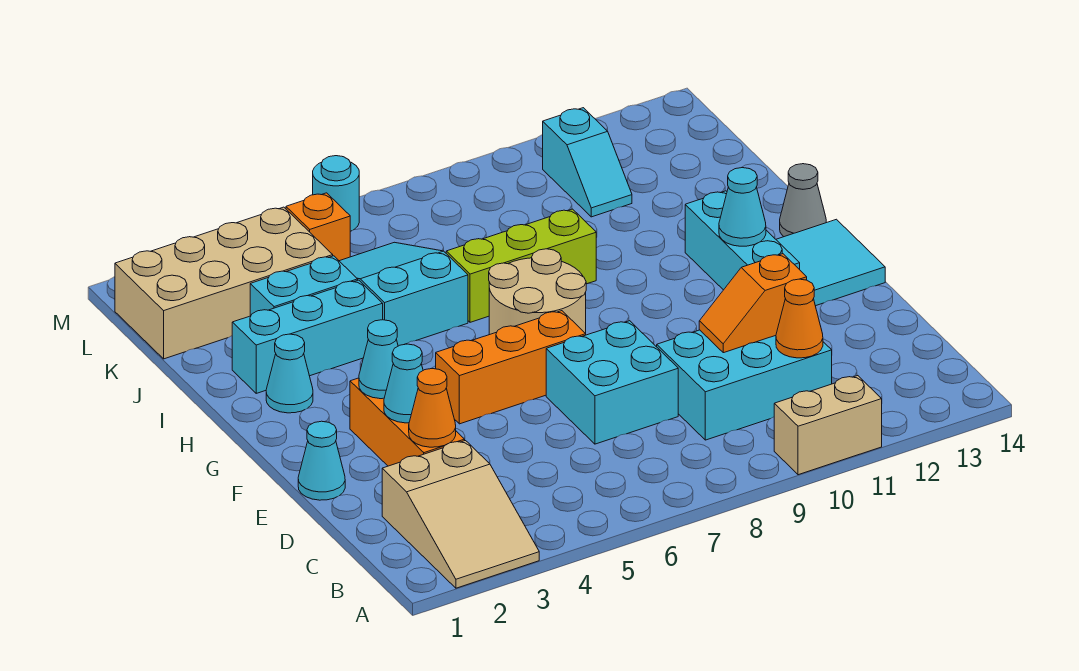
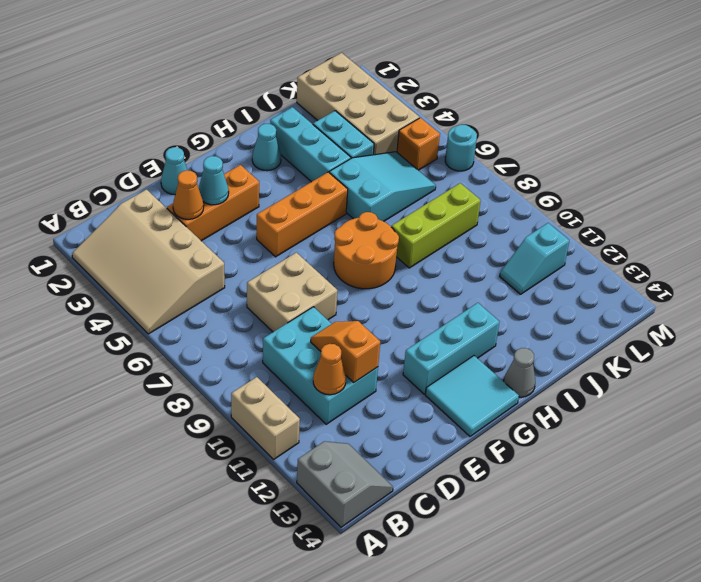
tan 2x3 slope [382,441,539,588] -> tan 3x4 slope [72,190,225,334]
none -> grey 2x2 slope [297,441,393,527]
cyan 2x2 brick [546,321,678,444] -> tan 2x2 brick [247,252,338,332]
cyan 1x1 cone [359,320,398,399] -> none
orange 1x3 brick [436,311,586,424] -> orange 1x3 brick turned to [257,172,348,257]
tan 2x2 round brick [489,249,586,335] -> orange 2x2 round brick [334,212,399,289]
cyan 1x1 cone [719,168,766,246] -> none
lime 1x3 brick [446,209,596,322] -> lime 1x3 brick turned to [391,183,481,268]

